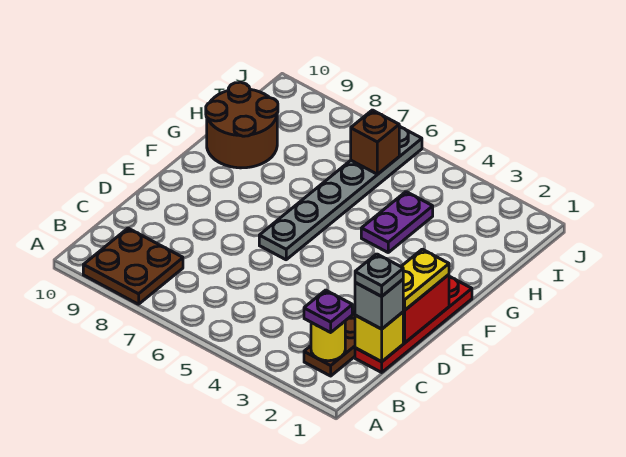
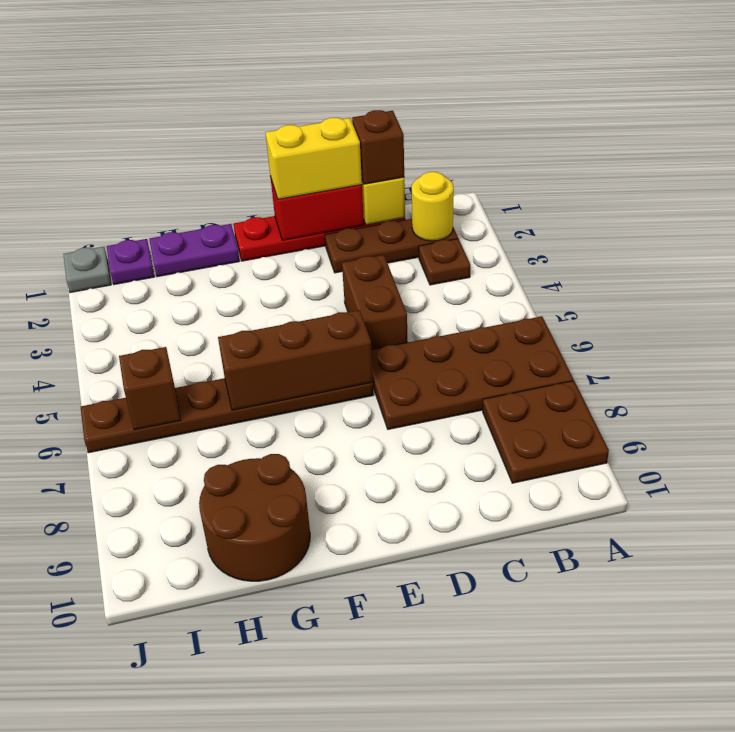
none -> brown 2x4 plate [372,316,573,429]
purple 1x1 plate [304,290,352,332] -> purple 1x1 plate moved to [107,239,154,285]
none -> brown 1x1 plate [419,239,470,285]
grey 1x1 brick [355,280,403,329] -> brown 1x1 brick [352,110,404,184]
grey 1x1 plate [355,254,403,296] -> grey 1x1 plate moved to [63,247,111,293]
yellow 1x2 plate [401,249,449,310] -> yellow 1x2 brick [265,118,362,199]
none -> brown 1x2 brick [342,255,408,350]
grey 1x6 plate [259,126,422,260] -> brown 1x6 plate [81,378,374,453]
none -> brown 1x3 brick [218,310,373,410]
purple 1x2 plate [361,192,433,252] -> purple 1x2 plate moved to [149,224,240,277]

